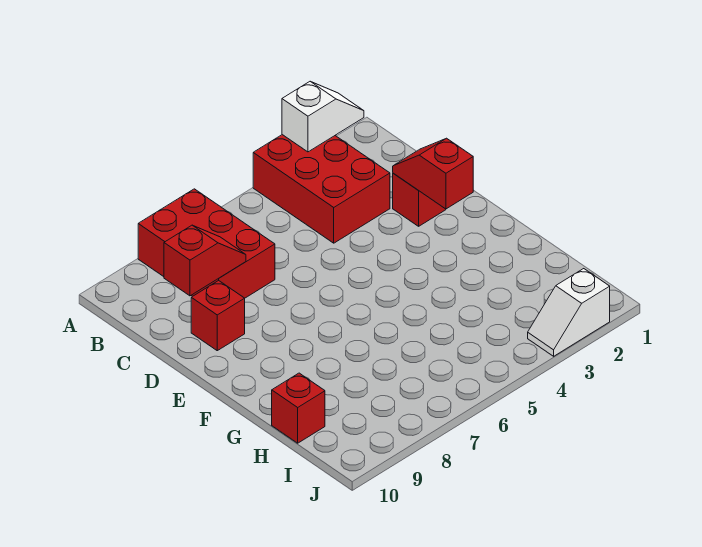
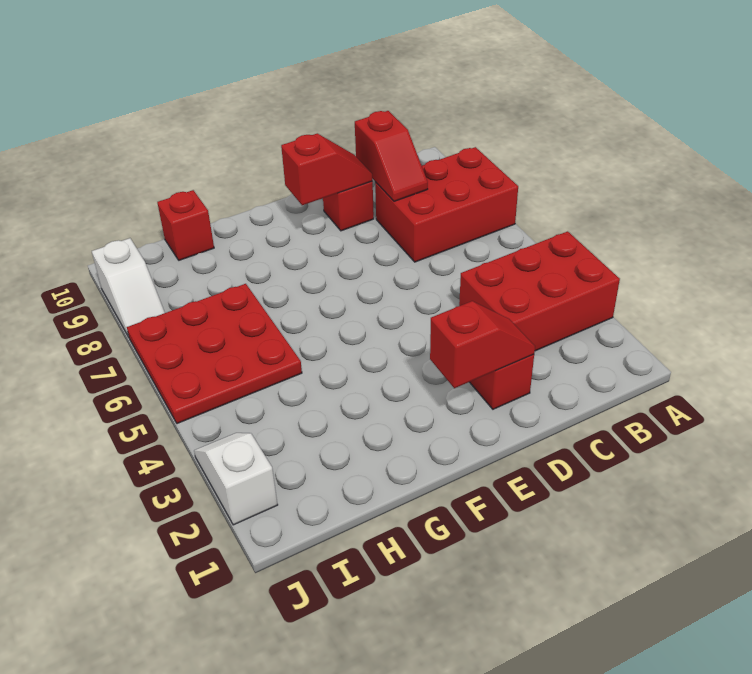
white 1x2 slope [282,82,364,152] -> white 1x2 slope moved to [92,238,165,337]
none -> red 1x2 slope [281,133,373,205]
none -> red 3x3 plate [127,284,302,424]

